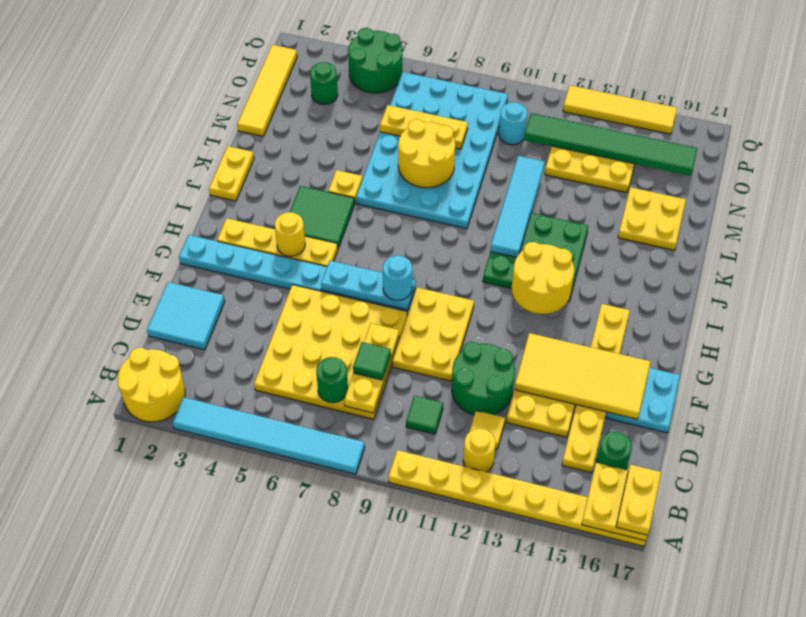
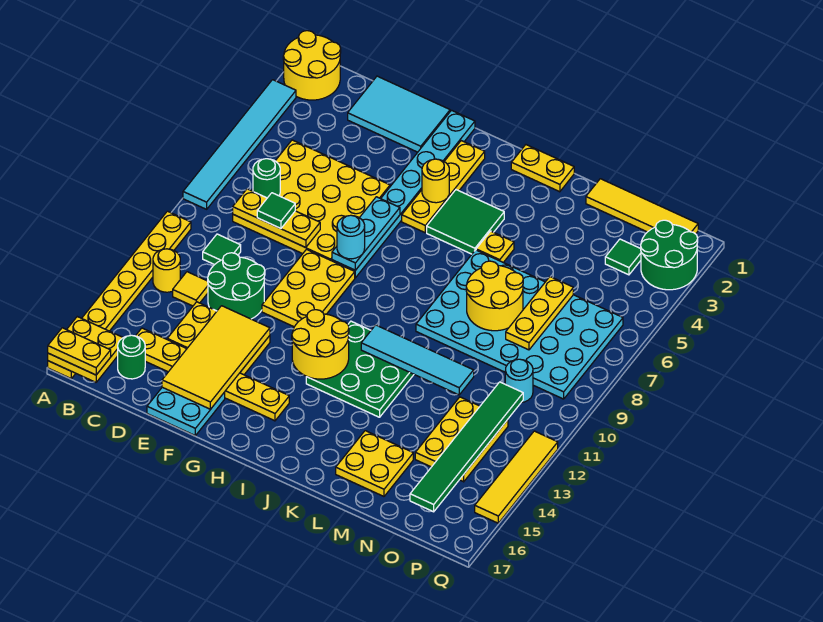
cyan 2x2 tile [147,282,225,350] -> cyan 2x3 tile [348,76,450,152]
yellow 2x3 plate [393,287,474,381] -> yellow 2x3 plate turned to [262,250,355,327]
green 1x1 round brick [310,62,338,104] -> green 1x1 tile [605,239,641,275]
green 2x2 round brick [348,28,402,93] -> green 2x2 round brick moved to [641,220,698,290]

